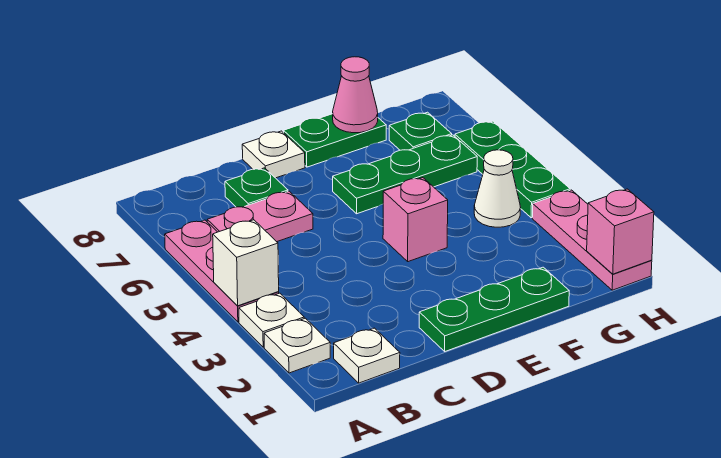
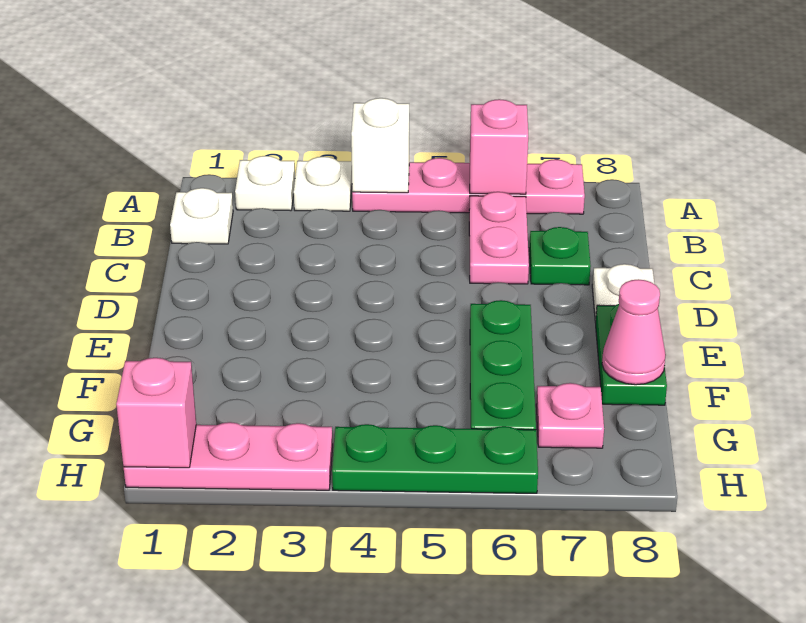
pink 1x3 plate [165,220,279,322] -> pink 1x4 plate [352,158,585,214]
green 1x3 plate [419,267,569,351] -> none
pink 1x1 brick [383,178,448,262] -> pink 1x1 brick moved to [470,99,528,194]
white 1x1 cone [474,150,521,227] -> none
green 1x1 plate [389,112,452,150] -> pink 1x1 plate [536,383,604,448]

